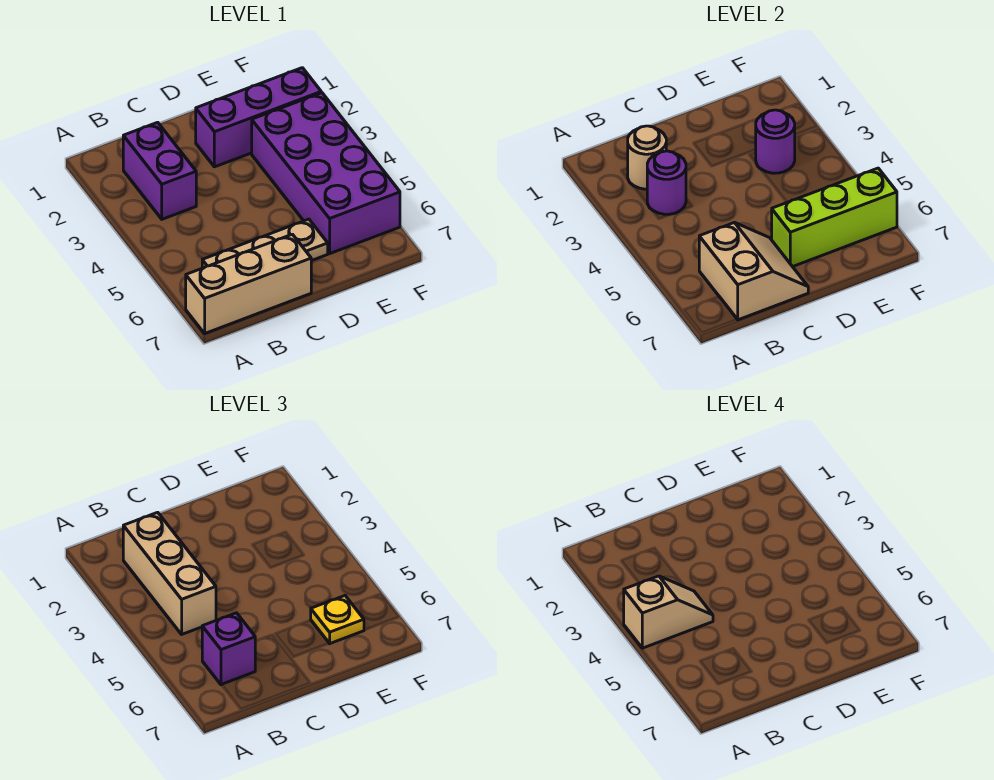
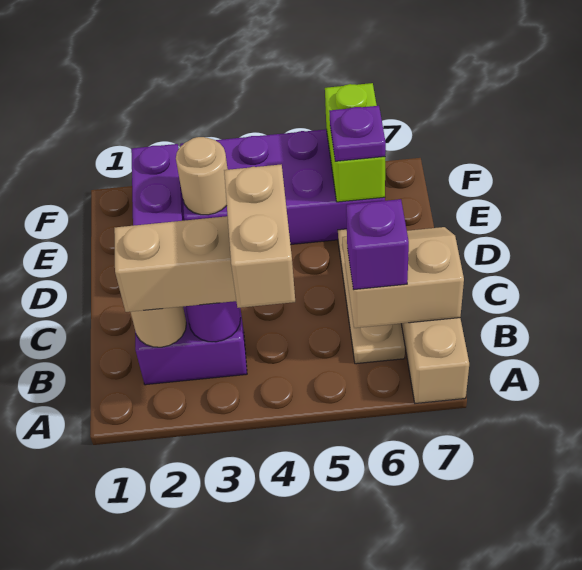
tan 1x2 slope [624,576,713,648] -> tan 1x2 brick [224,165,295,308]
lime 1x3 brick [772,168,897,267] -> lime 1x2 brick [325,83,385,202]
purple 1x1 round brick [756,110,795,173] -> tan 1x1 round brick [176,137,228,215]
yellow 1x1 plate [311,596,364,644] -> purple 1x1 plate [329,106,386,161]

